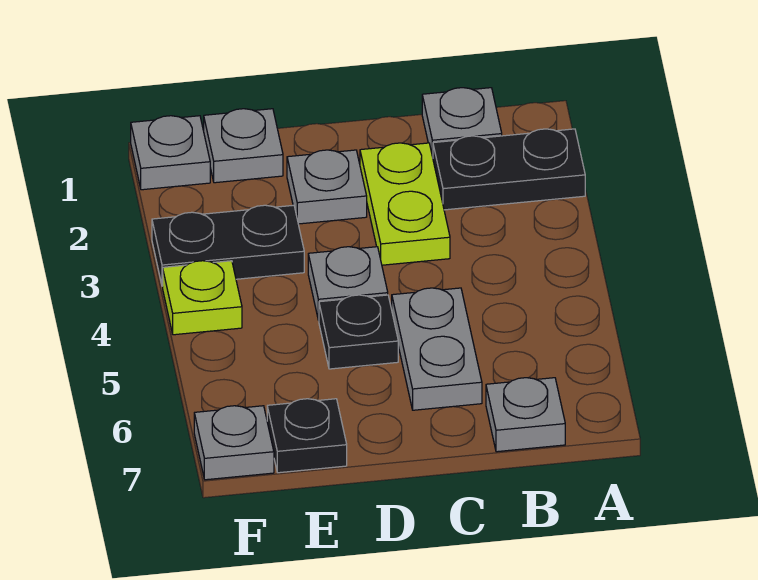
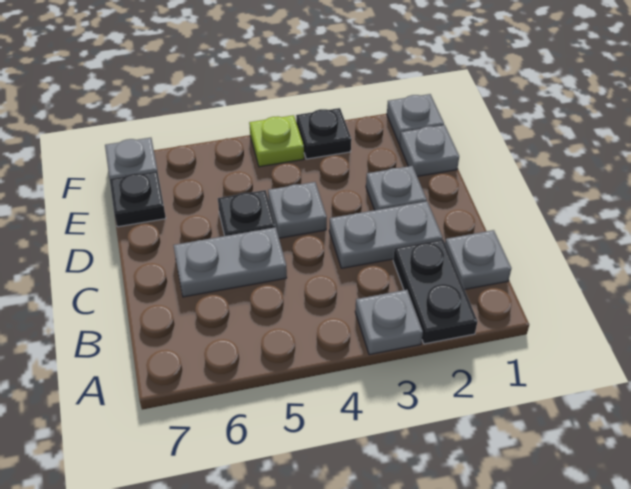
grey 1x1 plate [486,378,565,452] -> grey 1x1 plate moved to [355,290,423,355]
lime 1x2 plate [360,143,450,265] -> grey 1x2 plate [329,201,442,268]
black 1x2 plate [152,205,304,286] -> black 1x1 plate [296,108,351,159]

